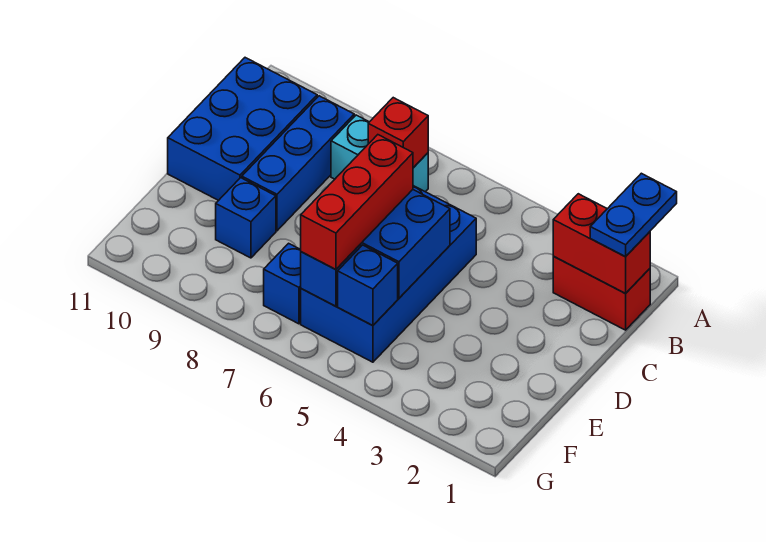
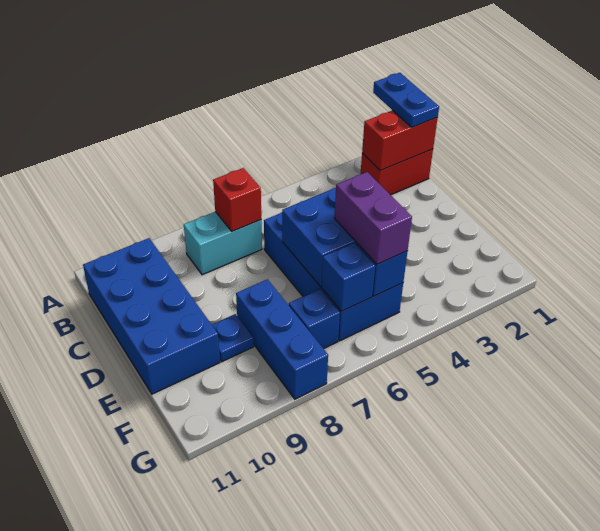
blue 1x3 brick [242,96,354,231] -> blue 1x3 brick moved to [236,279,328,399]
blue 2x3 brick [168,58,317,200] -> blue 2x4 brick [83,238,220,394]
red 1x3 brick [301,135,413,270] -> none
none -> purple 1x2 brick [334,172,412,264]
blue 1x1 brick [216,178,276,258] -> blue 1x1 plate [212,314,254,362]

